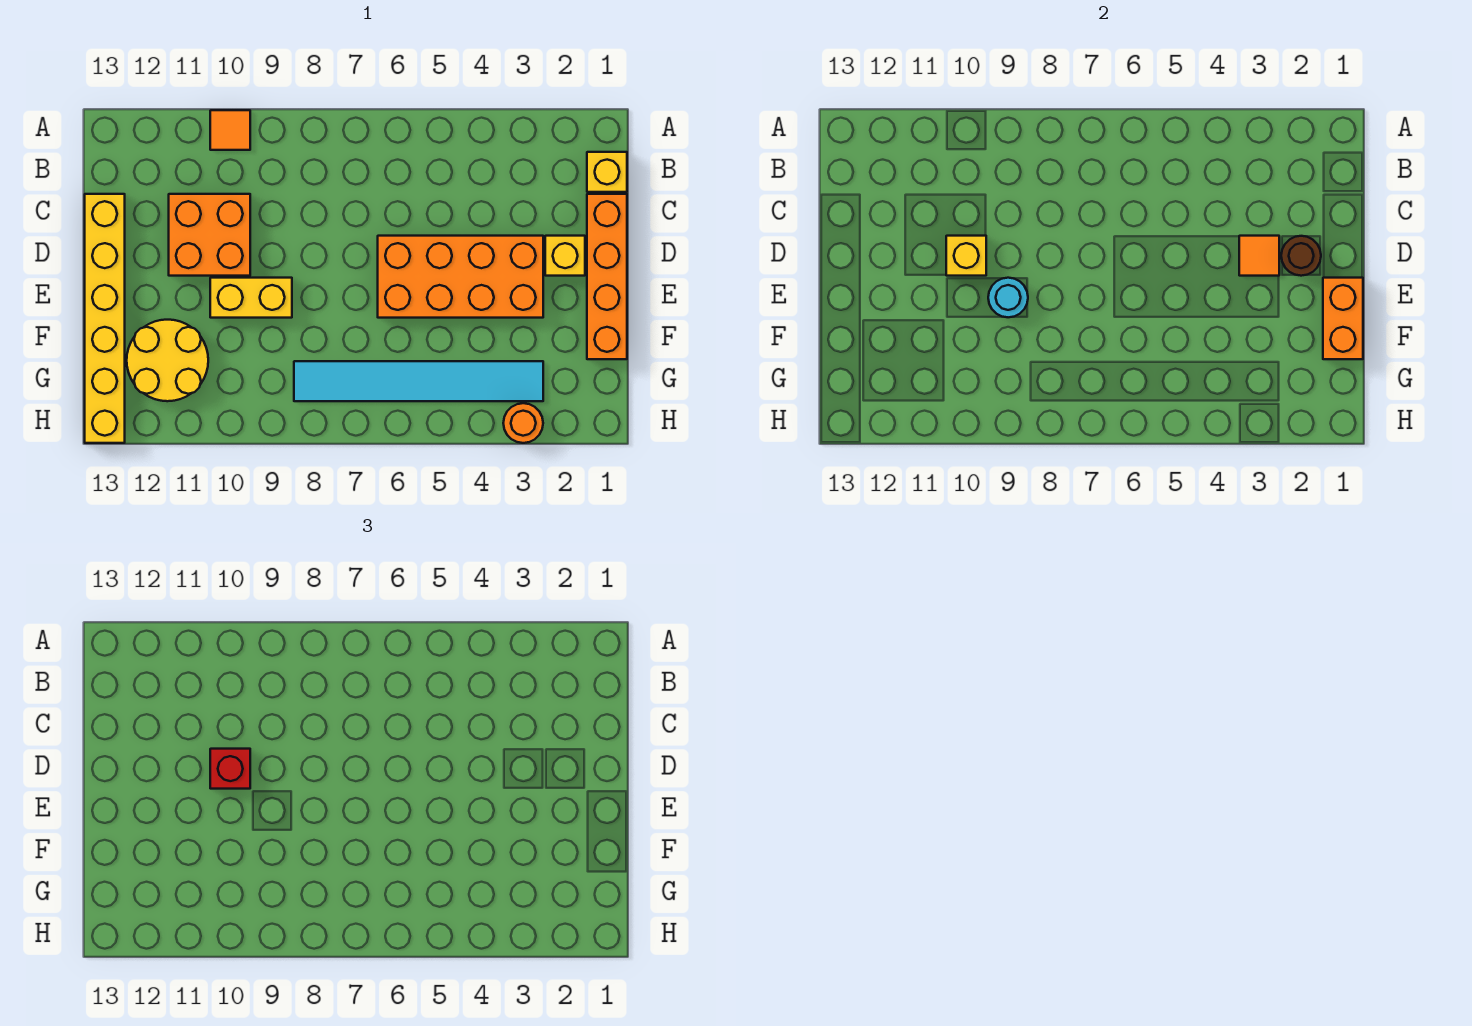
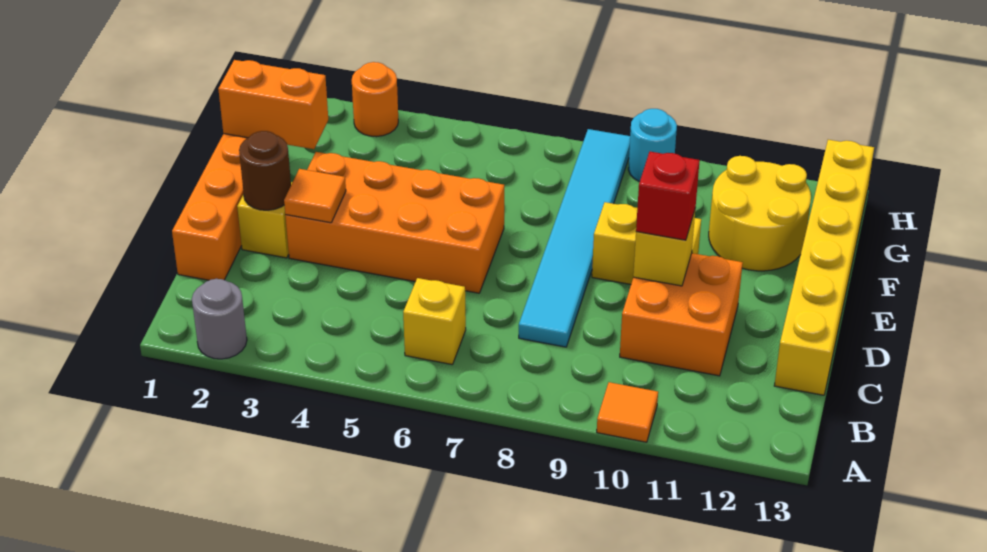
none -> grey 1x1 round brick [192,279,247,359]
yellow 1x1 brick [587,152,627,192] -> yellow 1x1 brick moved to [403,278,466,365]
orange 1x2 brick [1323,278,1363,359] -> orange 1x2 brick turned to [218,60,328,149]
cyan 1x1 round brick [988,278,1028,317] -> cyan 1x1 round brick moved to [628,109,677,182]
cyan 1x6 tile [294,361,543,401] -> cyan 1x6 tile turned to [519,129,630,347]

